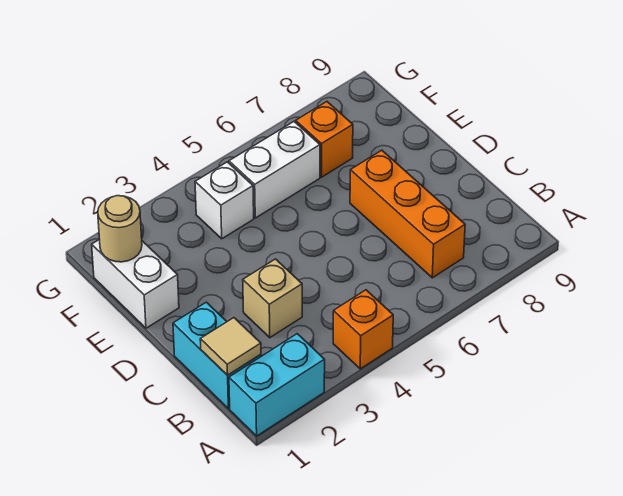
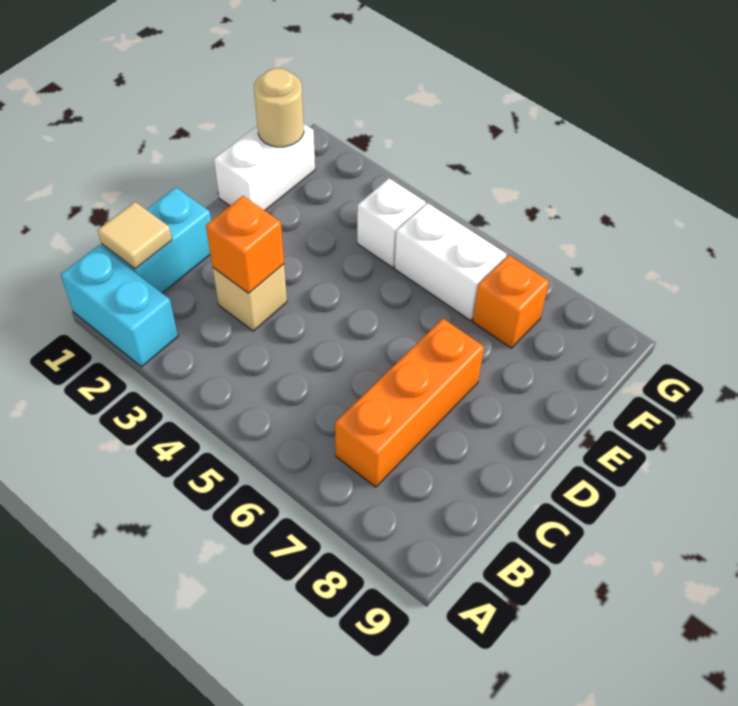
orange 1x1 brick [333,290,393,369] -> orange 1x1 brick moved to [206,196,284,293]

